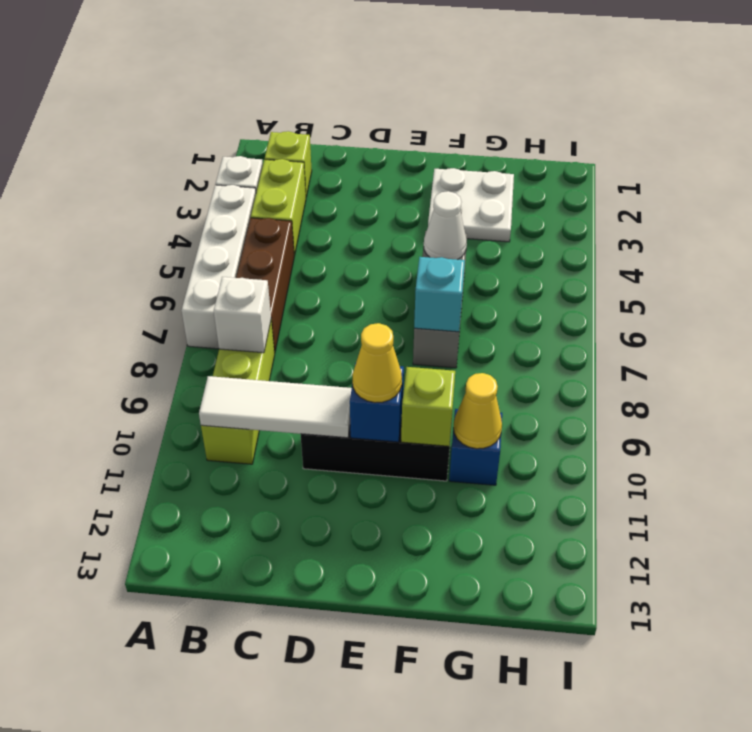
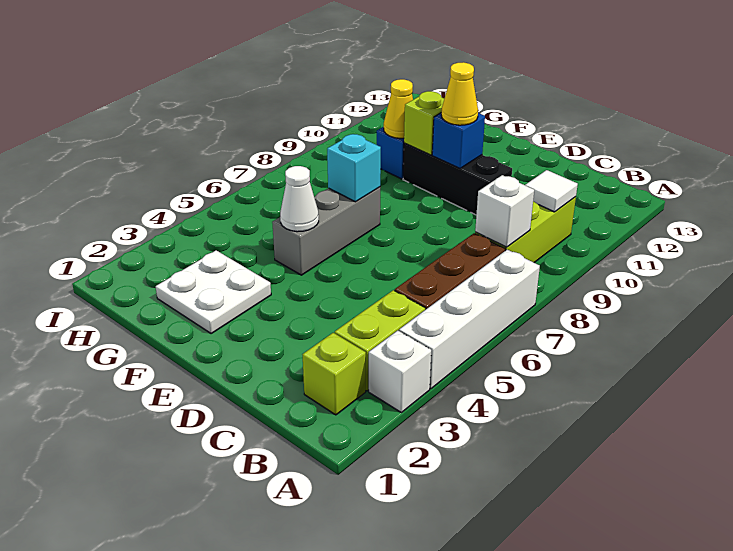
white 1x3 tile [199,376,352,438] -> white 1x1 tile [526,170,578,212]

